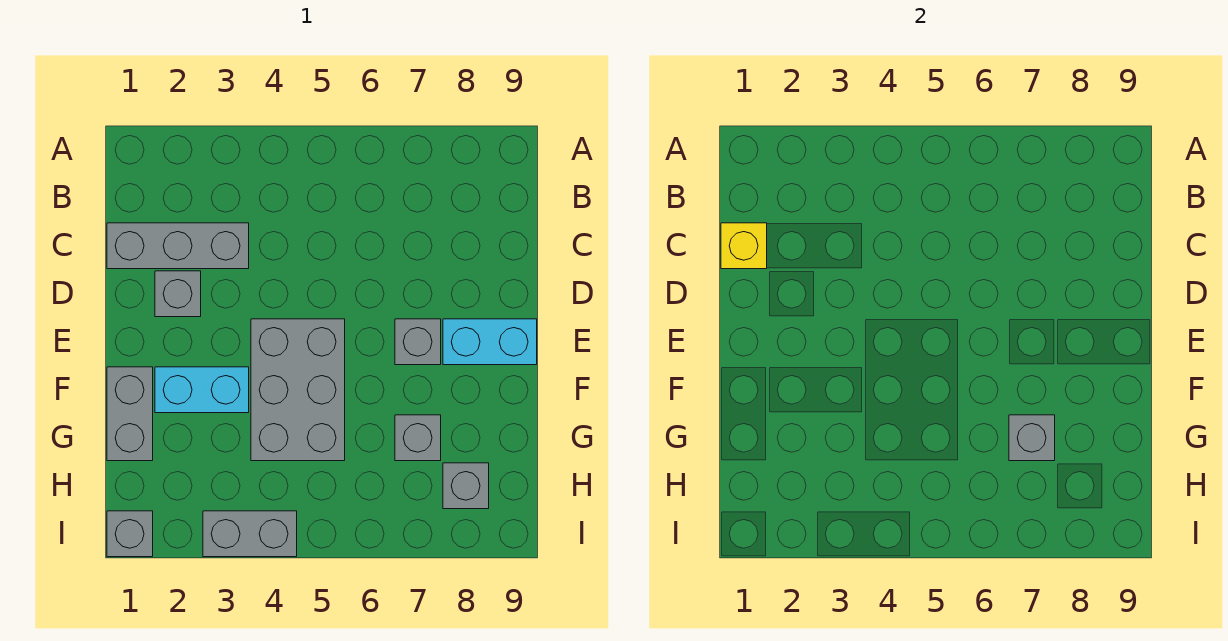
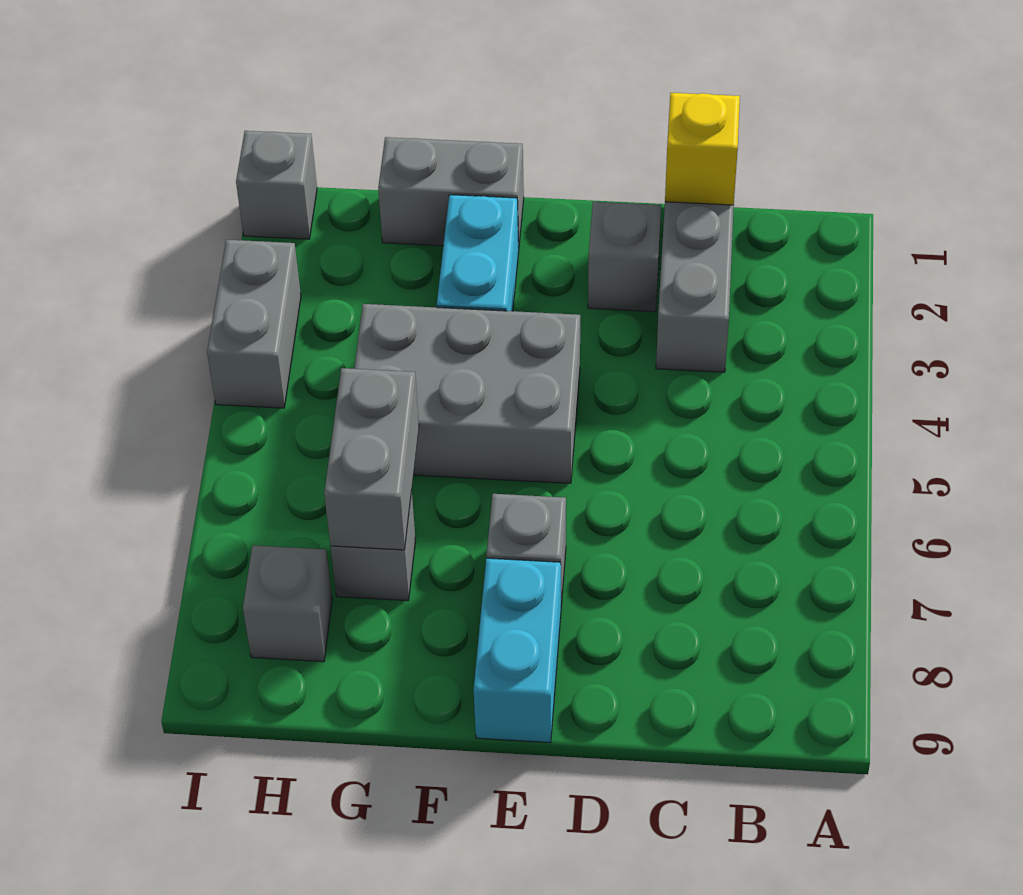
grey 1x1 brick [1009,415,1055,461] -> grey 1x2 brick [324,368,419,550]

